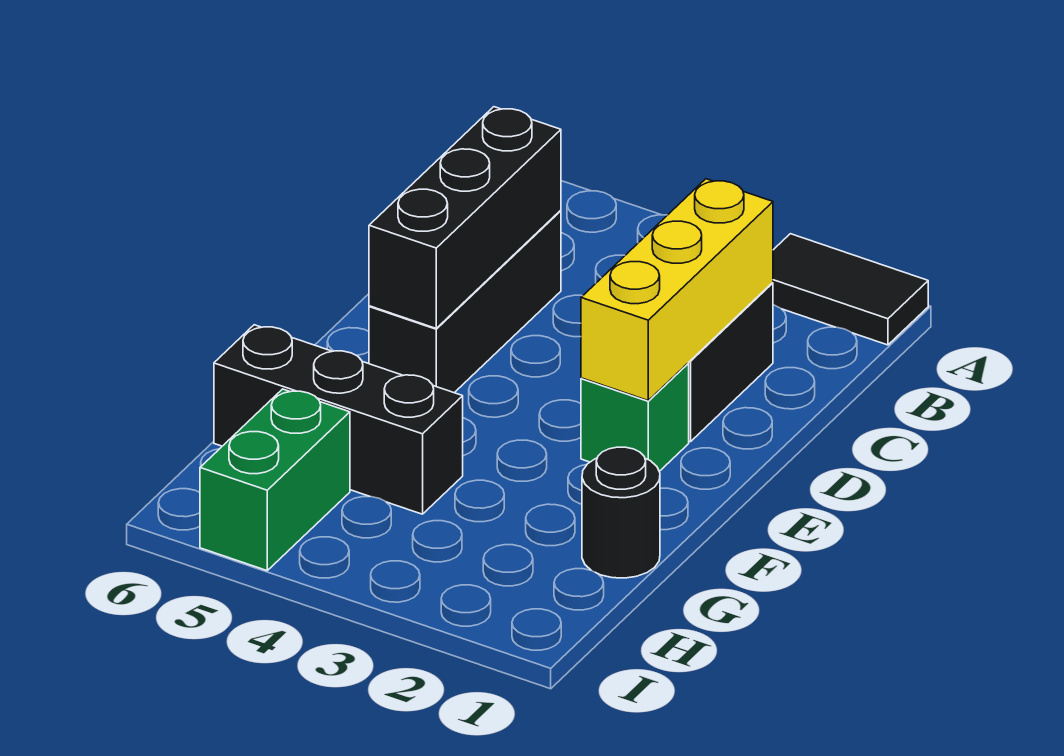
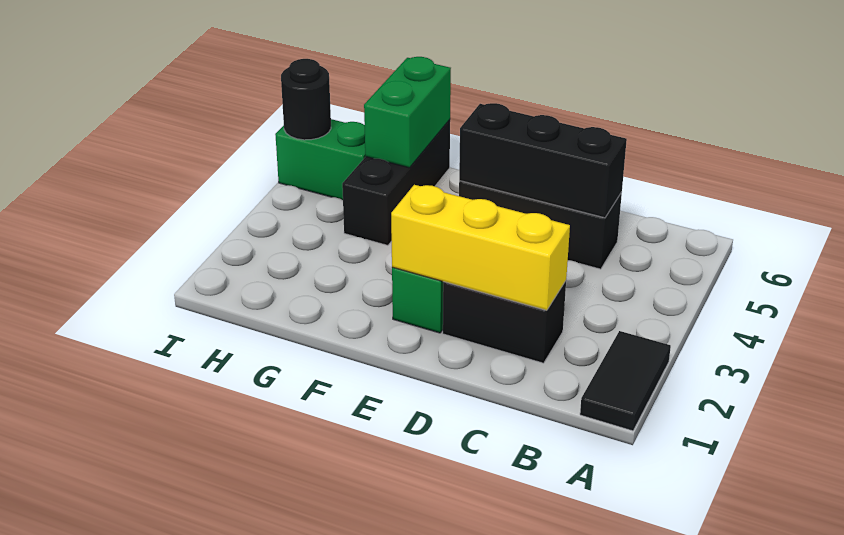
black 1x1 round brick [582,447,660,578] -> black 1x1 round brick moved to [281,59,331,140]
none -> green 1x2 brick [364,57,451,168]

